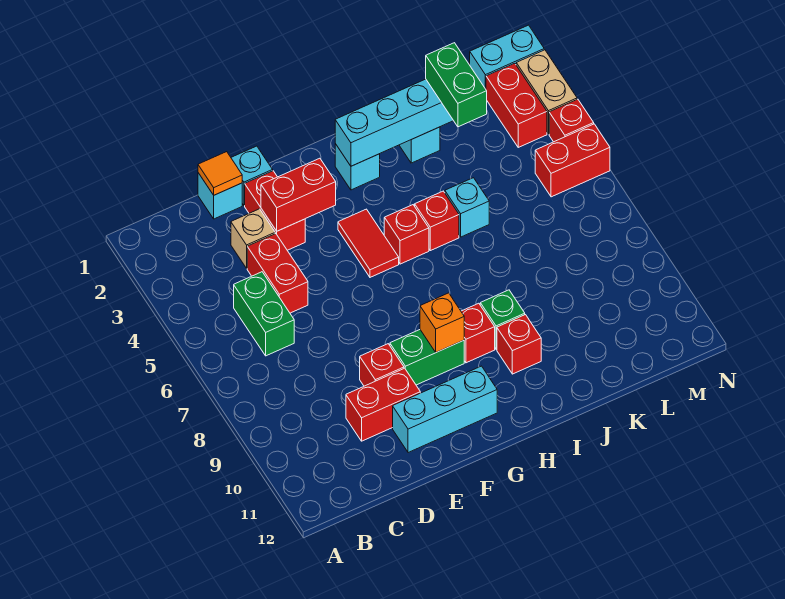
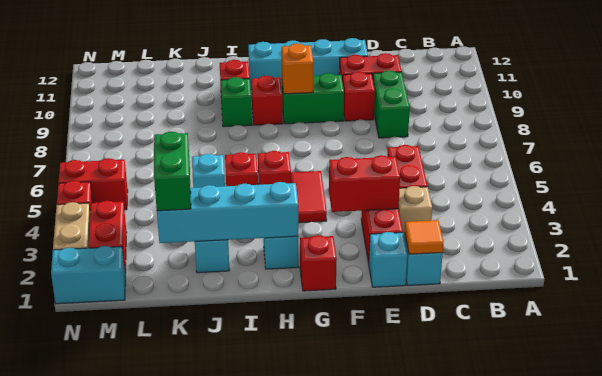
green 1x2 brick [234,272,294,356] -> green 1x2 brick moved to [373,70,410,138]
cyan 1x3 brick [393,366,497,453] -> cyan 1x4 brick [248,38,368,90]
none -> red 1x1 brick [300,235,337,291]

